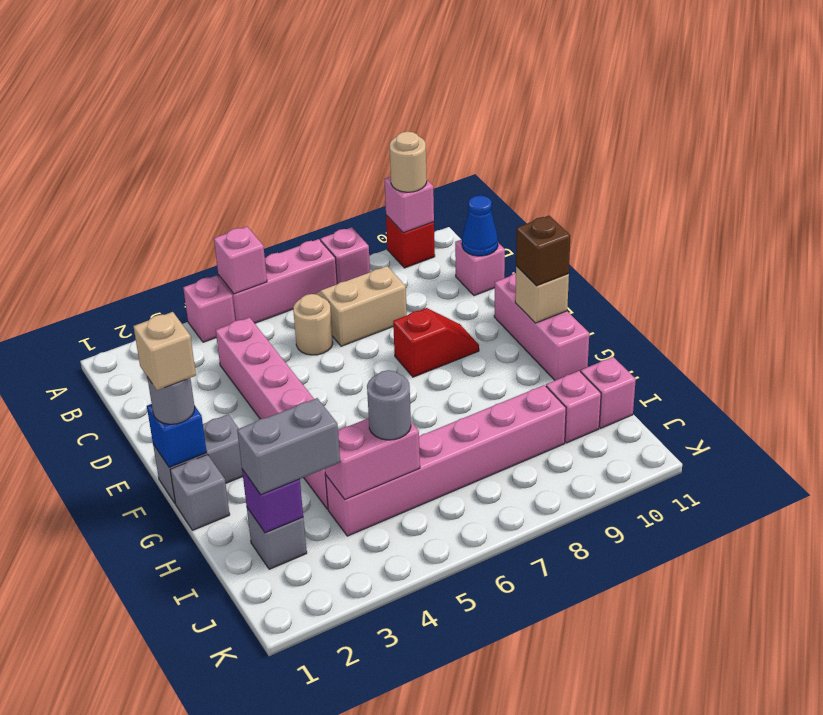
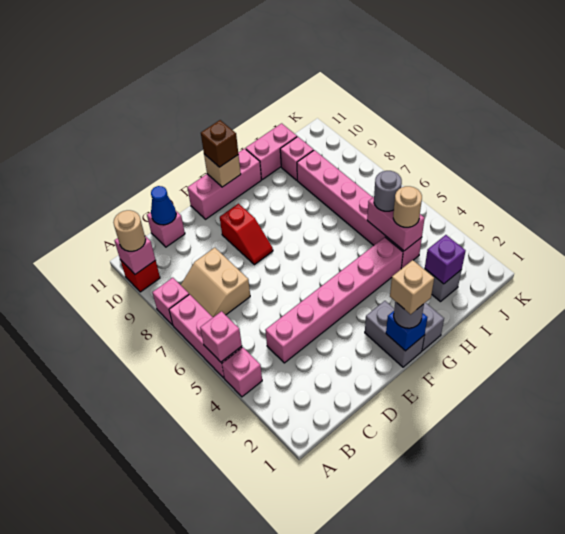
tan 1x1 round brick [293,294,333,355] -> tan 1x1 round brick moved to [393,186,422,227]
red 1x2 slope [393,308,479,377] -> red 1x2 slope turned to [220,204,273,265]
grey 1x2 brick [237,398,340,495] -> none
pink 1x1 brick [581,357,636,428] -> pink 1x2 brick [245,123,297,179]

